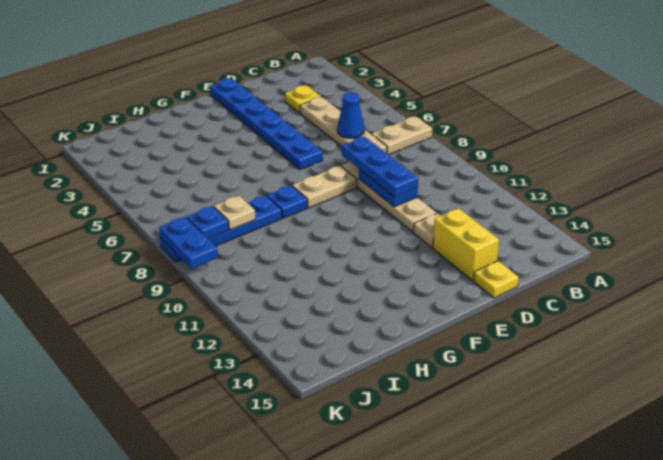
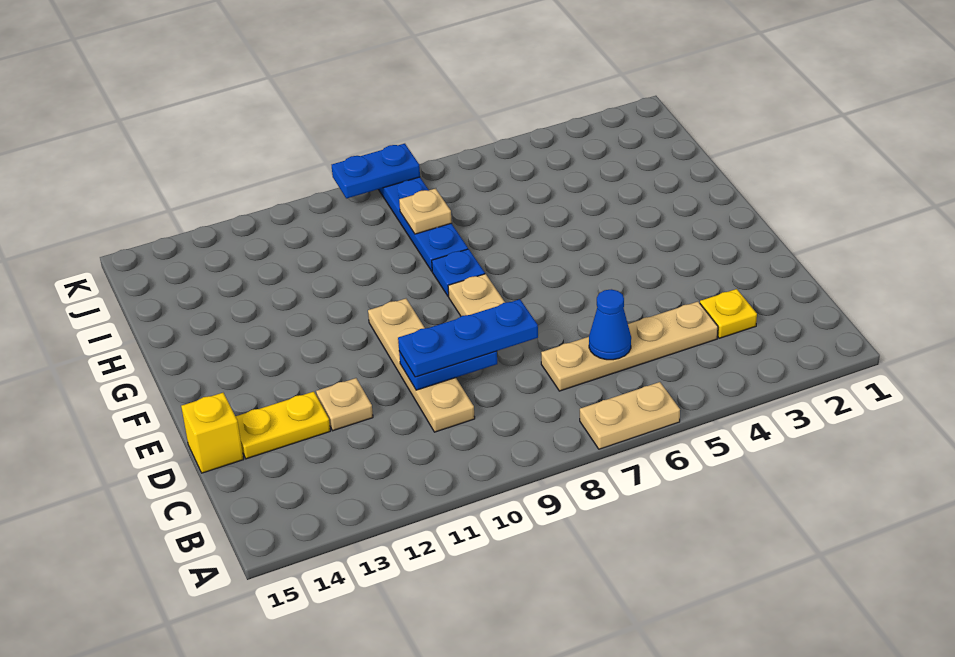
tan 1x2 plate [372,116,432,155] -> tan 1x2 plate turned to [580,382,680,449]
tan 1x4 plate [342,162,436,232] -> tan 1x4 plate turned to [368,299,475,432]
yellow 1x2 brick [433,208,499,281] -> yellow 1x2 plate [236,392,330,459]
yellow 1x1 plate [474,261,519,298] -> yellow 1x1 brick [181,393,244,473]
blue 1x6 plate [210,78,323,170] -> none
blue 1x1 plate [187,206,229,239] -> none

